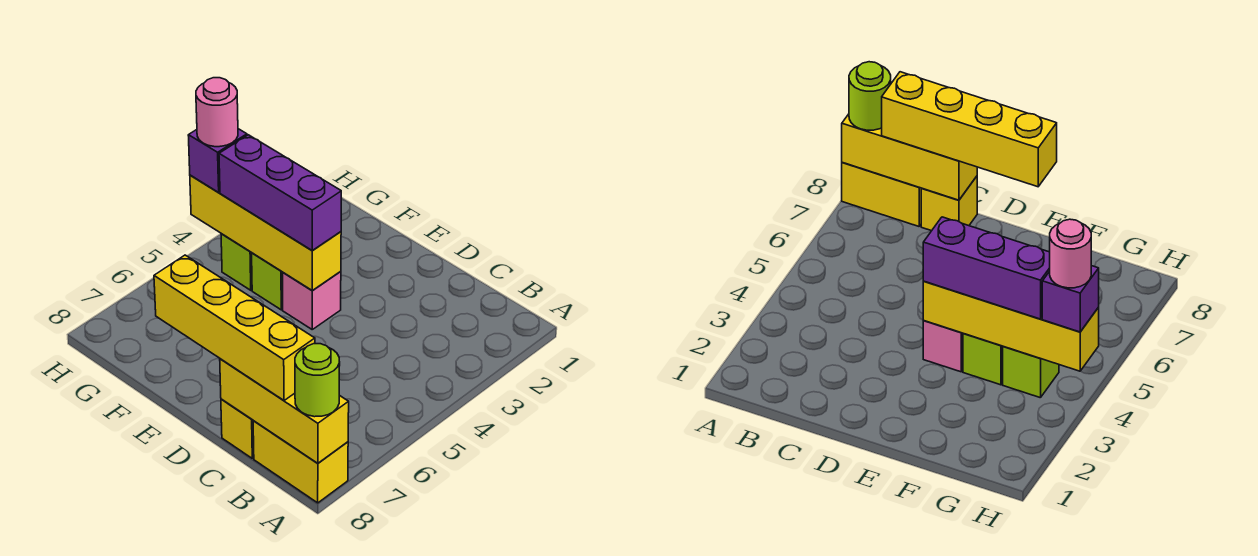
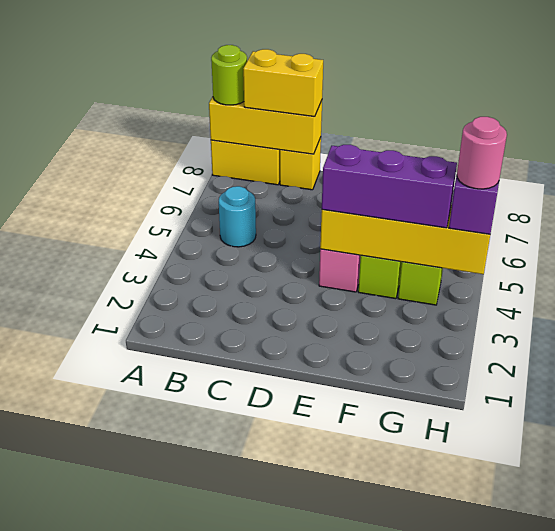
none -> cyan 1x1 round brick [219,186,256,247]
yellow 1x4 brick [154,255,315,401] -> yellow 1x2 brick [243,49,323,117]

